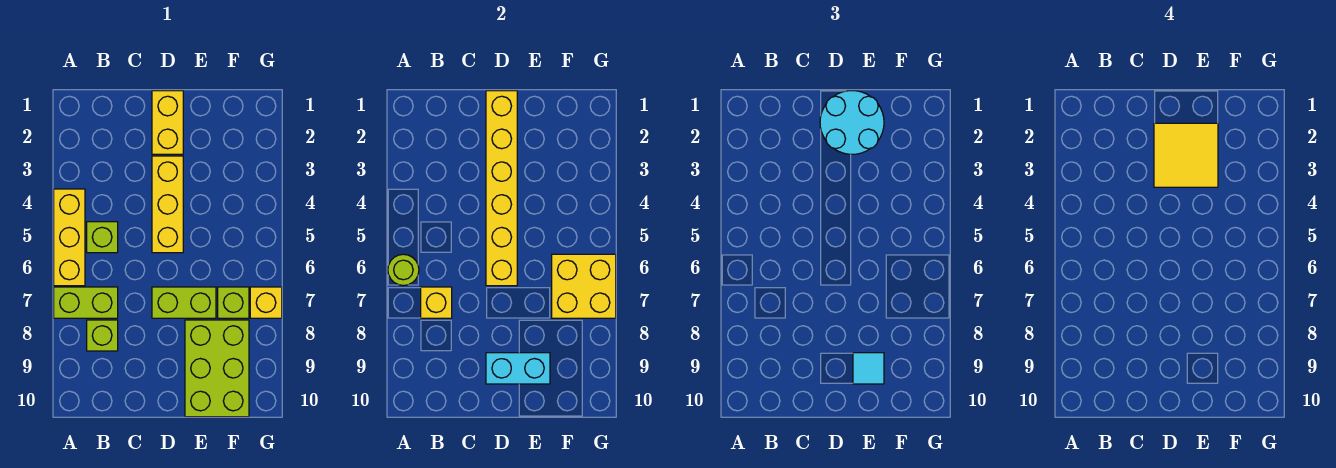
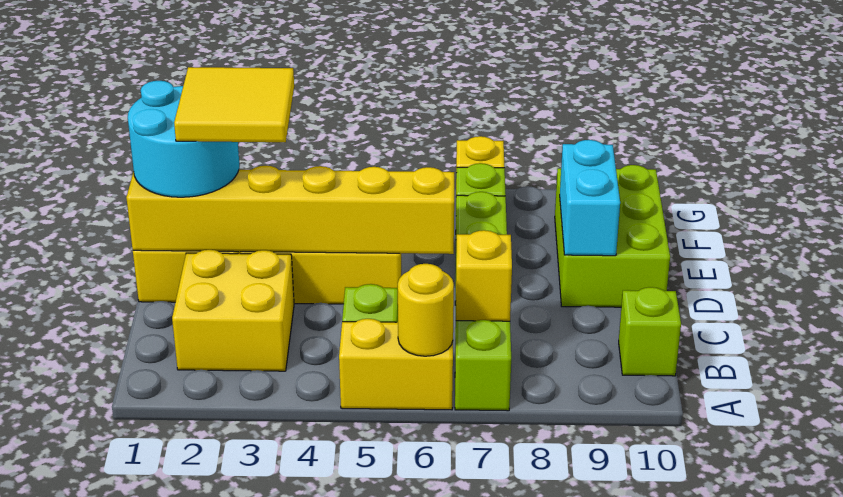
yellow 1x3 brick [54,189,85,286] -> yellow 1x2 brick [339,319,453,410]
lime 1x1 round brick [388,254,419,286] -> yellow 1x1 round brick [398,264,454,356]
lime 1x1 brick [87,320,118,351] -> lime 1x1 brick moved to [619,287,681,376]
lime 2x3 brick [185,320,249,417] -> lime 2x3 brick turned to [555,165,670,307]
cyan 1x1 tile [853,353,884,384] -> none
yellow 2x2 brick [552,254,616,318] -> yellow 2x2 brick moved to [172,250,294,371]

